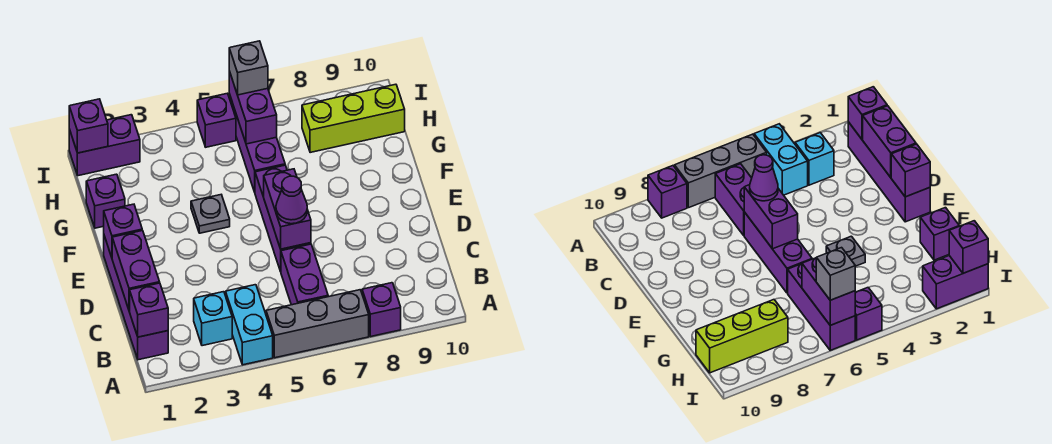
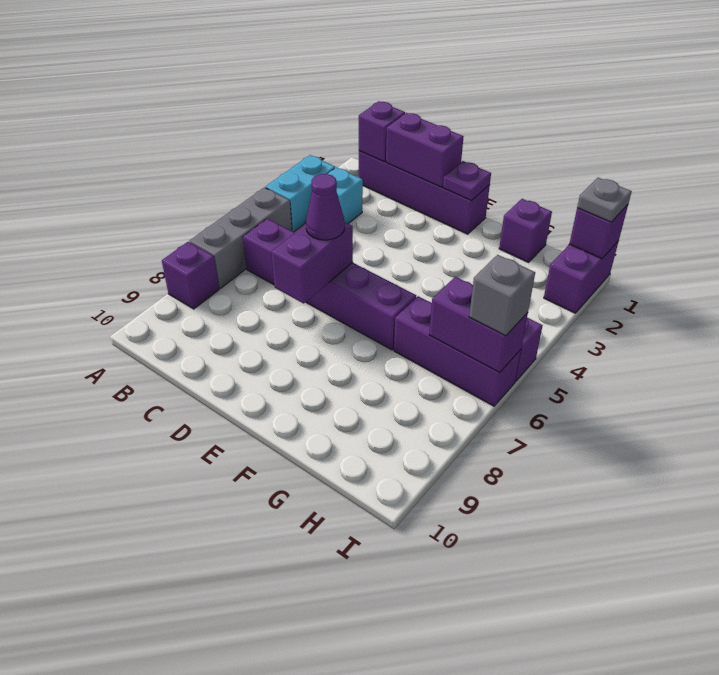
cyan 1x2 brick [226,285,273,365] -> cyan 1x2 brick turned to [266,155,335,232]
purple 1x2 brick [264,169,311,249] -> purple 1x2 brick turned to [271,223,353,303]
purple 1x1 brick [104,204,142,257] -> purple 1x1 plate [443,161,491,200]
grey 1x1 plate [191,195,230,233] -> grey 1x1 plate moved to [577,178,632,222]
lime 1x3 brick [302,84,405,153] -> none

